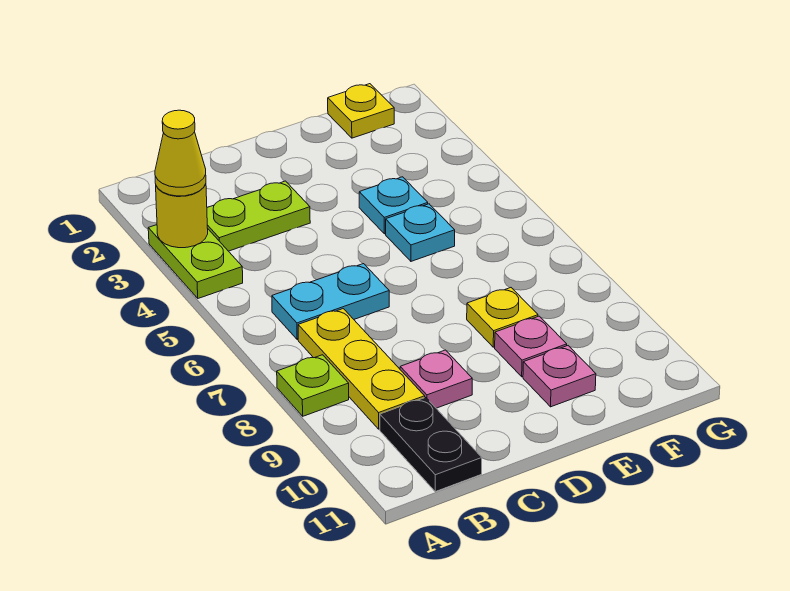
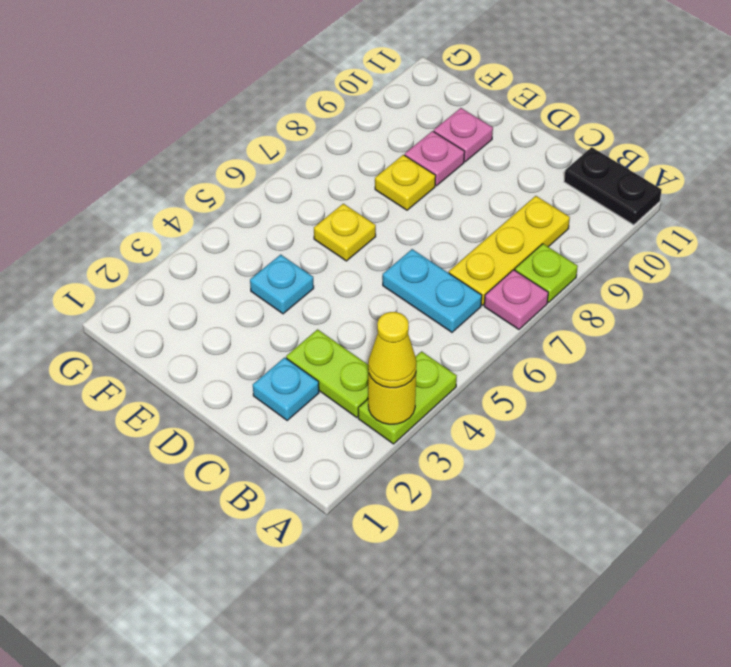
black 1x2 plate [380,397,482,492] -> black 1x2 plate turned to [564,147,662,225]
pink 1x1 plate [400,350,472,408] -> pink 1x1 plate moved to [484,270,548,329]
cyan 1x1 plate [386,204,455,261] -> cyan 1x1 plate moved to [253,357,319,420]
yellow 1x1 plate [328,84,394,138] -> yellow 1x1 plate moved to [314,204,376,261]

